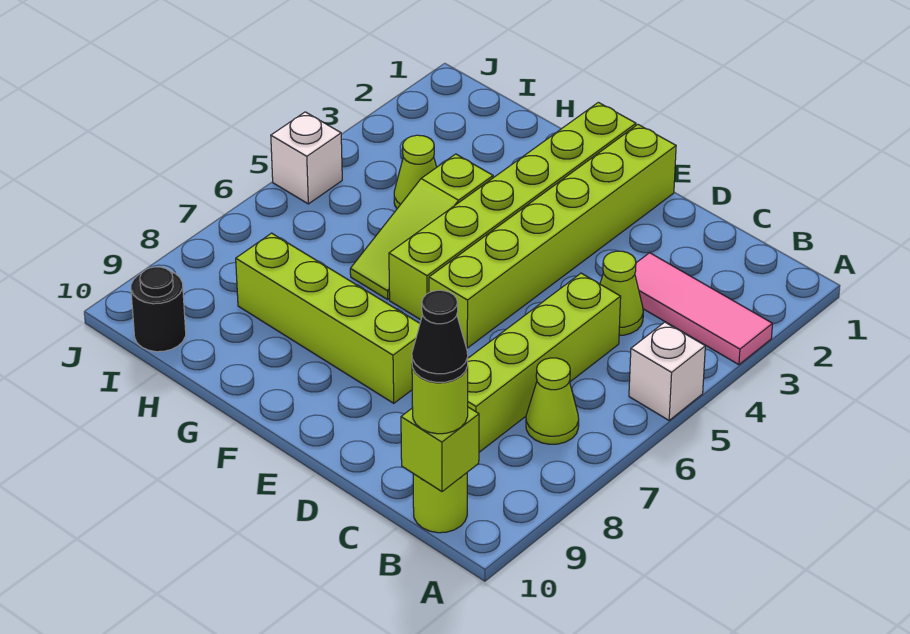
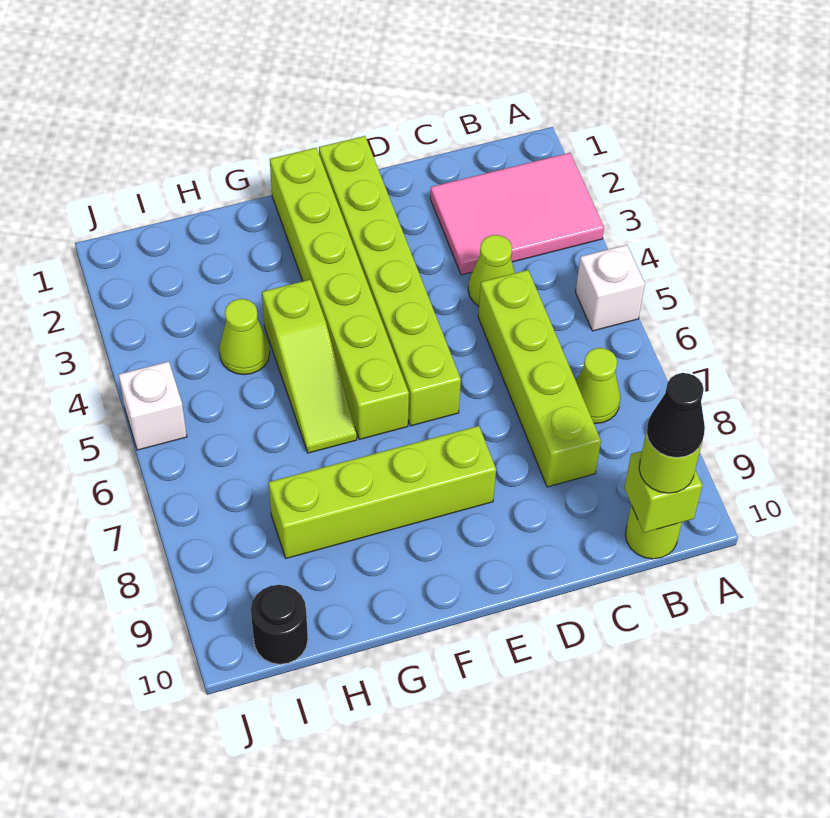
pink 1x3 tile [635,253,772,365] -> pink 2x3 tile [430,153,604,275]

